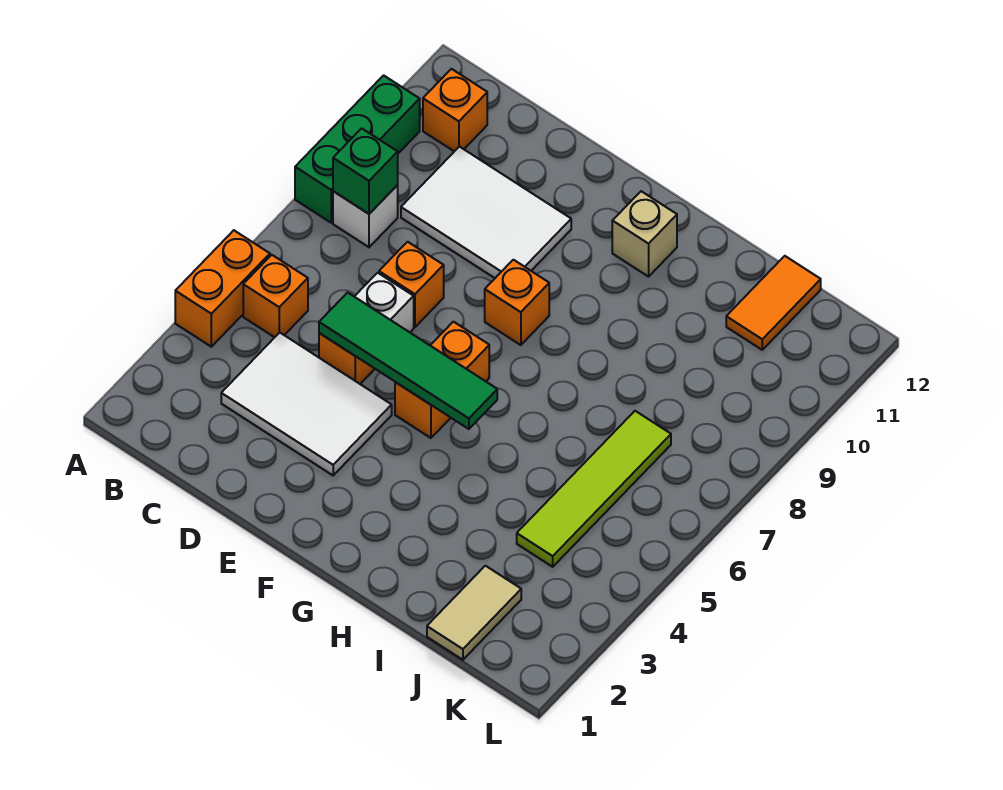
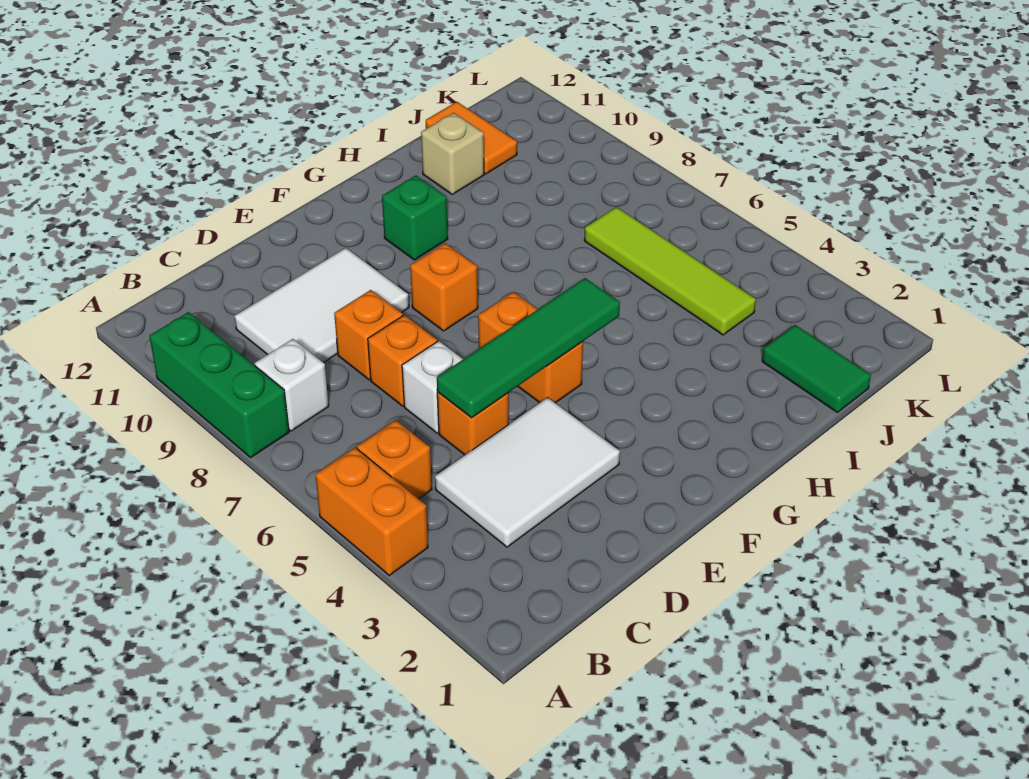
green 1x1 brick [333,128,398,214] -> green 1x1 brick moved to [382,175,448,260]
orange 1x1 brick [423,69,487,151] -> orange 1x1 brick moved to [334,290,403,380]
tan 1x1 brick [612,191,677,277] -> tan 1x1 brick moved to [421,113,484,194]
tan 1x2 tile [427,566,521,660] -> green 1x2 tile [762,325,871,412]

